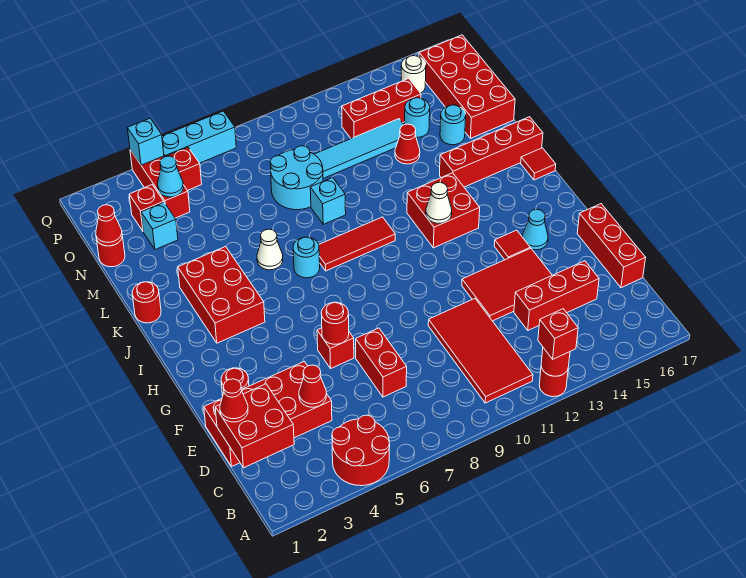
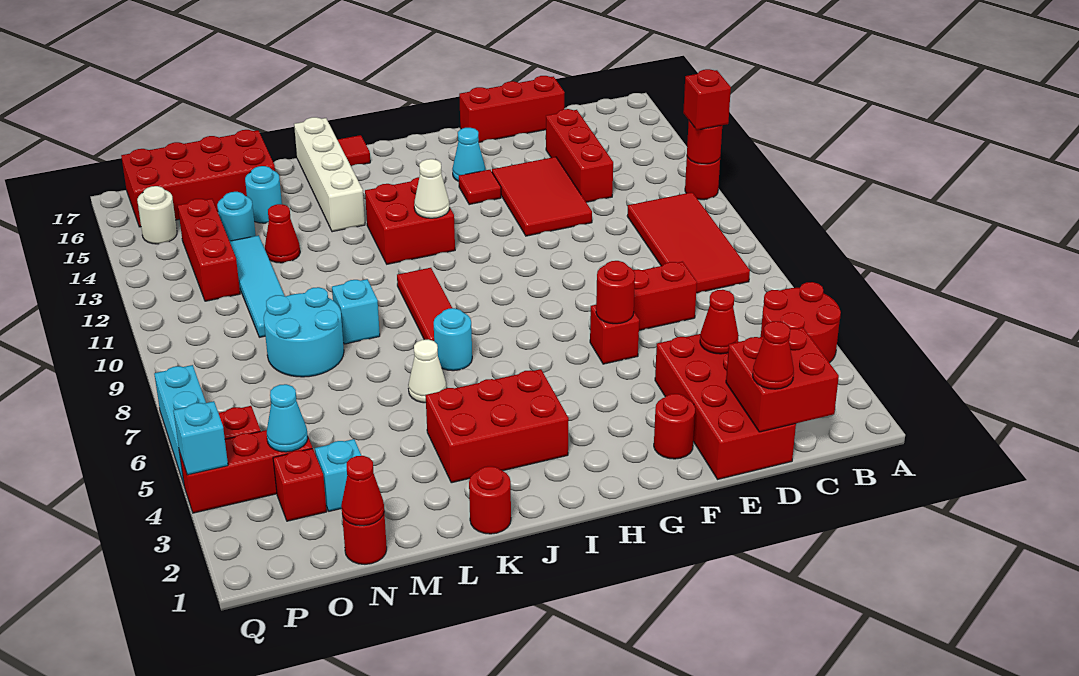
red 2x4 tile [428,299,533,403] -> red 2x4 tile turned to [627,192,750,293]
red 1x4 brick [439,117,543,187] -> white 1x4 brick [294,117,365,232]

